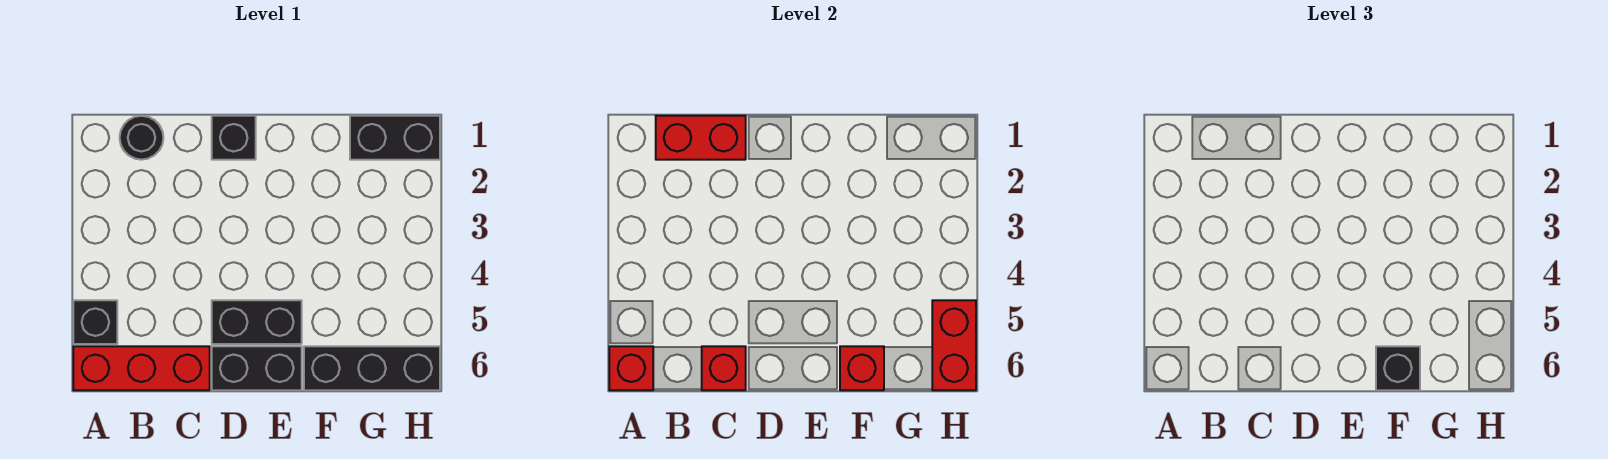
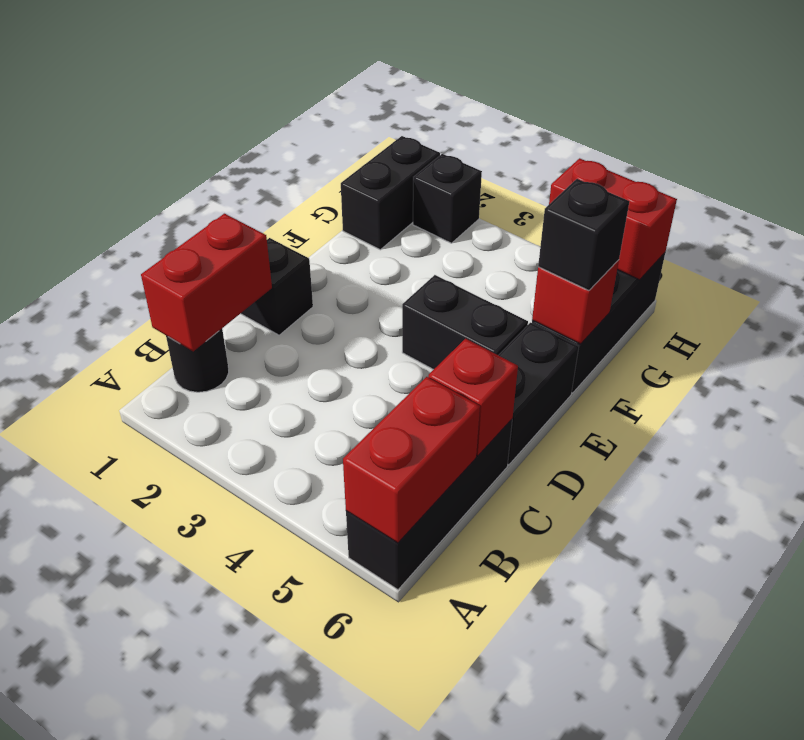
black 1x1 brick [73,300,117,344] -> black 1x1 brick moved to [413,154,482,243]
red 1x3 brick [73,346,210,390] -> black 1x3 brick [346,420,512,590]
red 1x1 brick [609,346,653,390] -> red 1x2 brick [343,377,480,543]
black 1x2 brick [212,300,302,344] -> black 1x2 brick turned to [402,275,528,370]

